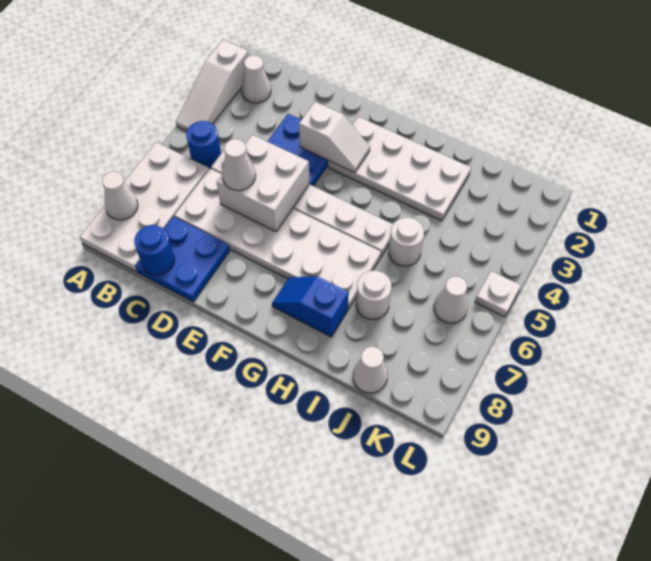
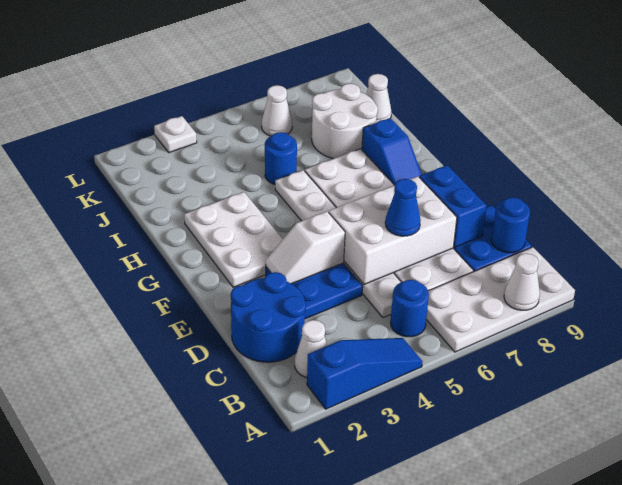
white 1x3 slope [176,40,249,131] -> blue 1x3 slope [307,338,422,409]
none -> blue 2x2 round brick [231,272,306,362]
white 2x2 brick [217,135,309,232] -> white 2x3 brick [329,176,457,284]
white 1x1 cone [222,139,256,190] -> blue 1x1 cone [385,179,421,236]
none -> blue 1x2 brick [419,165,487,247]
white 1x2 slope [299,102,370,173] -> white 1x2 slope turned to [266,211,345,284]
white 2x4 plate [328,117,471,221] -> white 2x3 plate [184,192,283,287]
white 1x1 round brick [389,217,424,266] -> blue 1x1 round brick [265,132,297,184]
white 1x1 round brick [356,270,391,320] -> white 2x2 round brick [312,83,378,159]
white 1x1 plate [475,271,521,317] -> white 1x1 plate moved to [154,116,197,153]

